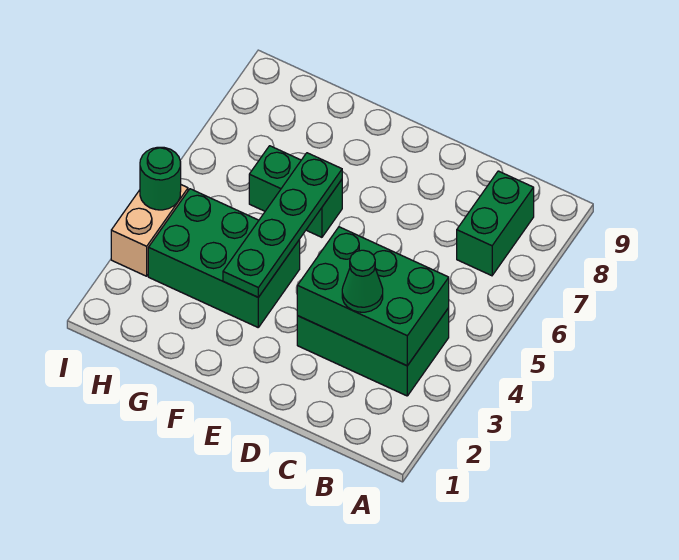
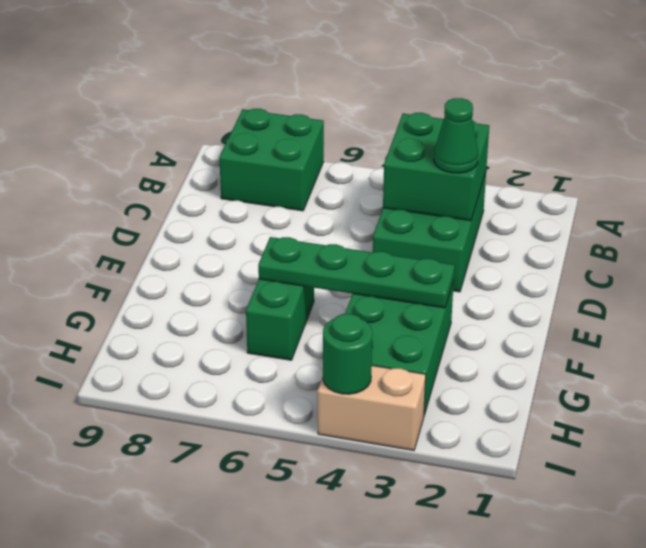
green 2x3 brick [297,227,449,366] -> green 2x2 brick [383,113,489,221]
green 1x2 brick [457,171,534,276] -> green 2x2 brick [219,109,324,211]

